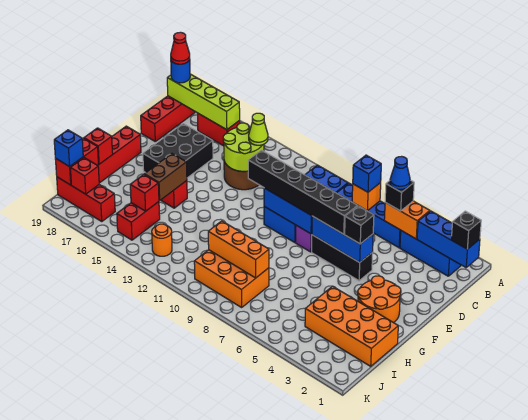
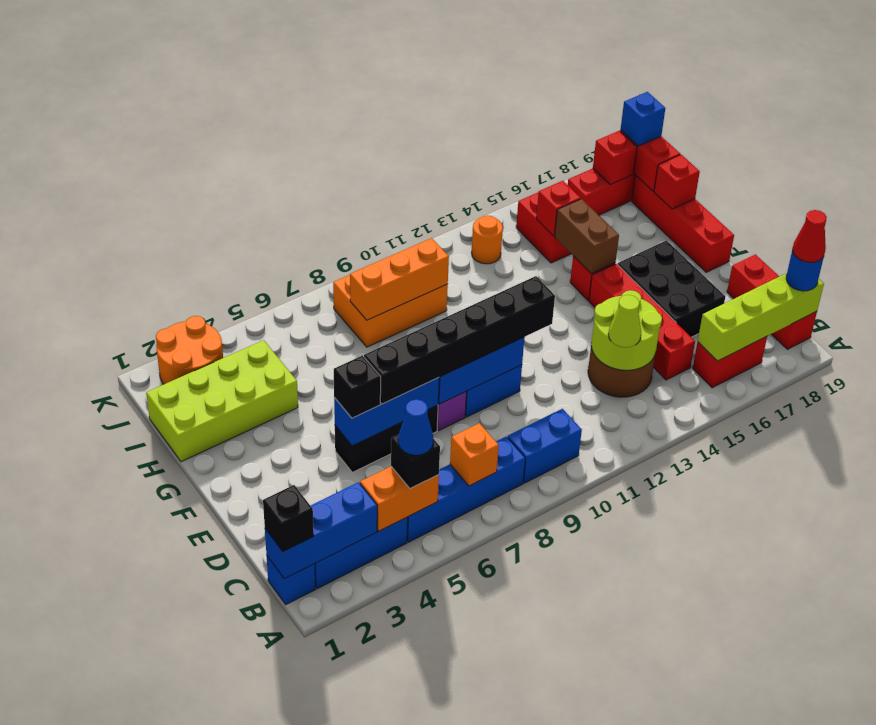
blue 1x1 brick [353,155,381,192] -> blue 1x1 brick moved to [267,556,316,604]
none -> red 1x4 brick [589,264,695,380]
orange 2x2 round brick [358,276,401,323] -> orange 2x2 round brick moved to [156,316,223,384]
orange 2x4 brick [305,286,398,366] -> lime 2x4 brick [146,340,298,462]

